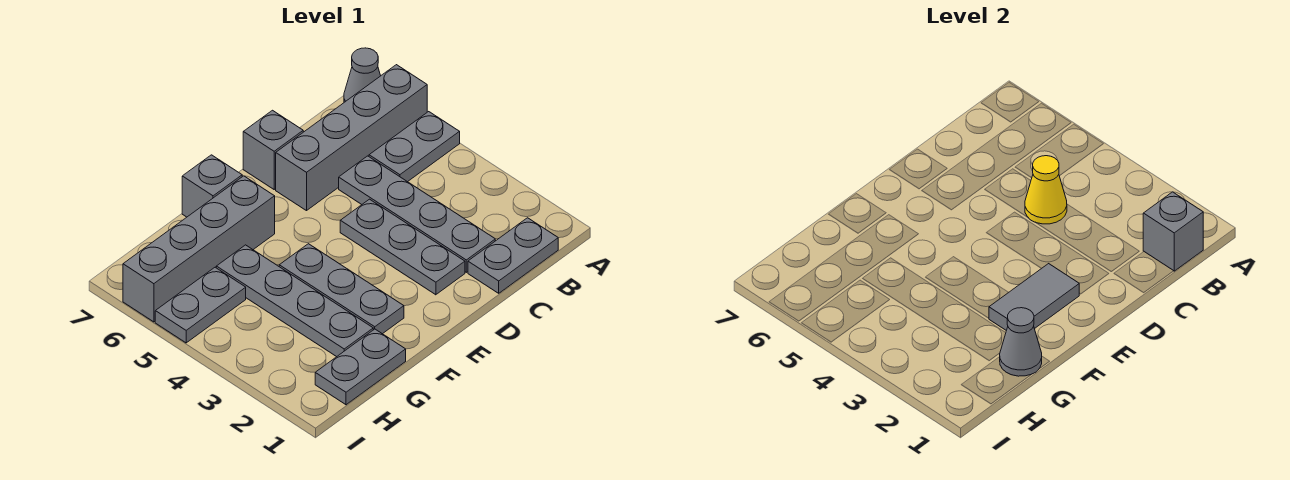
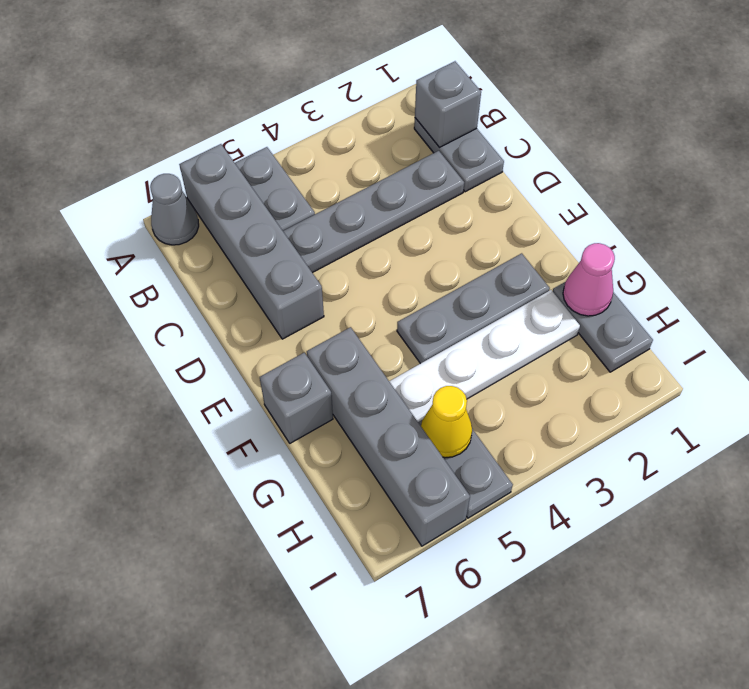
yellow 1x1 cone [1025,156,1067,224] -> yellow 1x1 cone moved to [421,386,472,458]
grey 1x3 plate [340,199,465,295] -> none
grey 1x1 brick [243,110,303,189] -> none
grey 1x2 tile [989,264,1079,331] -> none
grey 1x1 cone [1000,308,1042,376] -> pink 1x1 cone [563,243,615,316]
grey 1x4 plate [216,245,373,357] -> white 1x4 plate [389,290,580,422]

